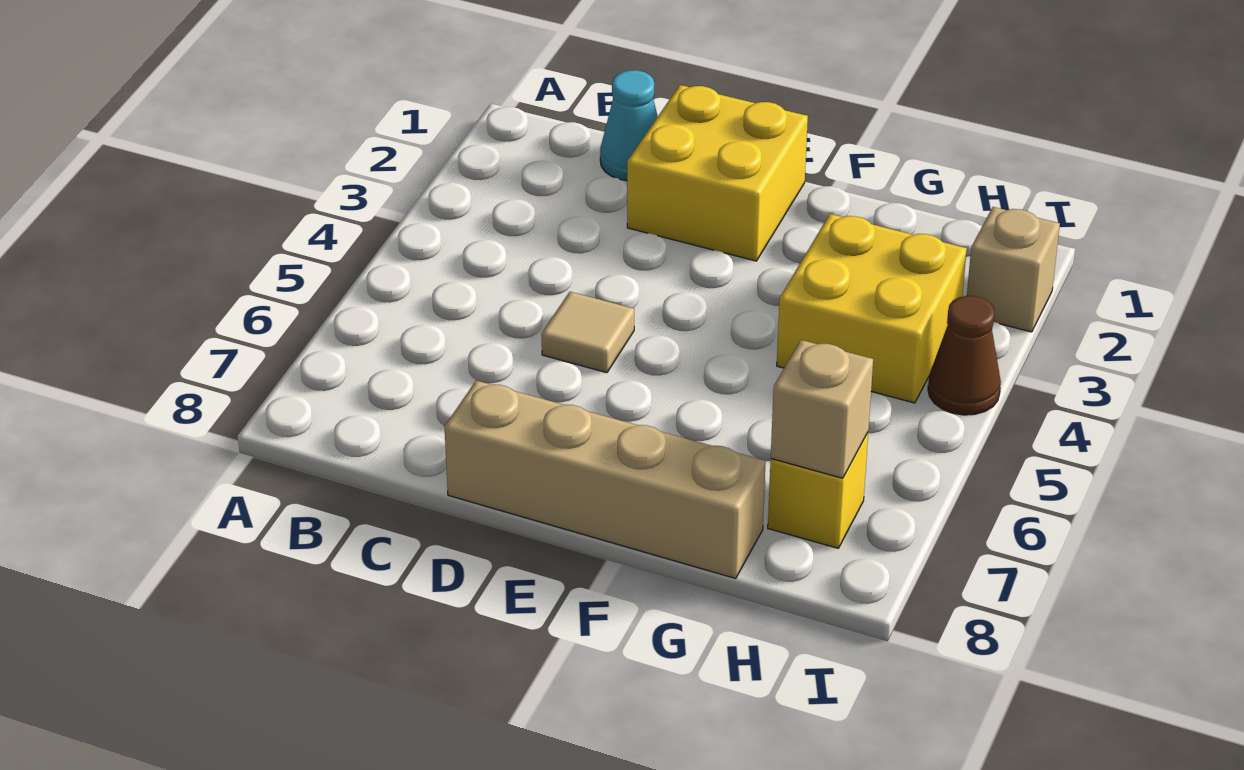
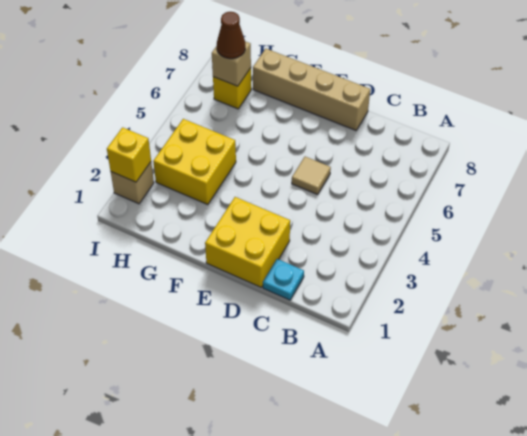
cyan 1x1 cone [600,70,658,181] -> cyan 1x1 plate [263,259,304,300]
none -> yellow 1x1 brick [107,127,151,182]
brown 1x1 cone [928,296,1001,415] -> brown 1x1 cone moved to [217,12,245,59]

